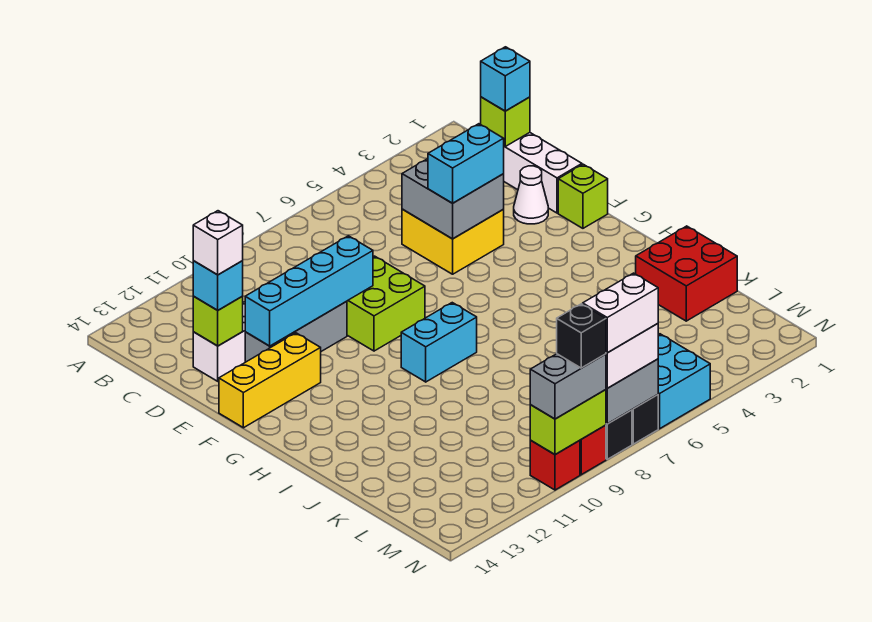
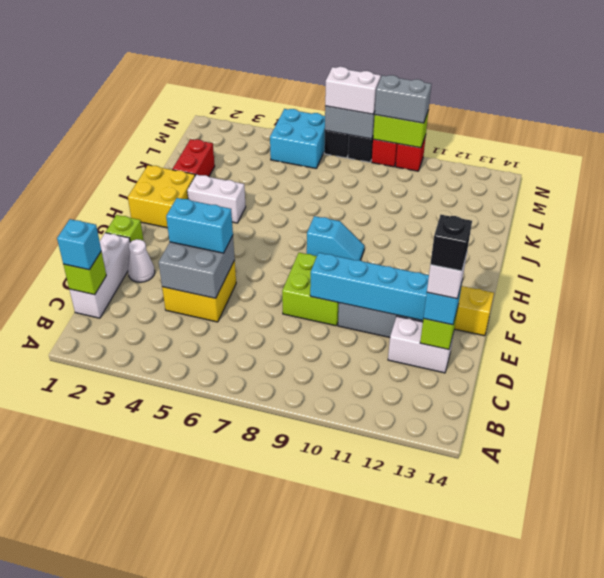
none -> yellow 2x2 brick [128,165,195,228]
cyan 1x2 brick [401,303,477,382] -> cyan 1x2 slope [307,216,365,260]
red 2x2 brick [636,226,737,321] -> red 1x2 brick [172,139,215,176]
white 1x2 brick [583,273,658,353] -> white 1x2 brick moved to [187,175,246,223]
black 1x1 brick [557,304,606,368] -> black 1x1 brick moved to [430,215,472,271]

